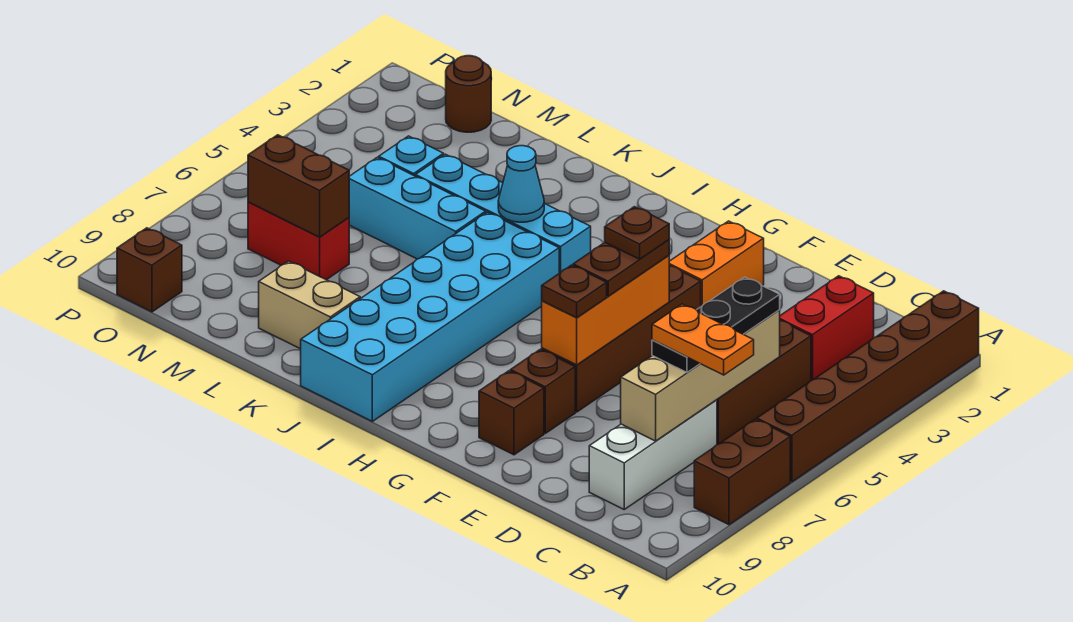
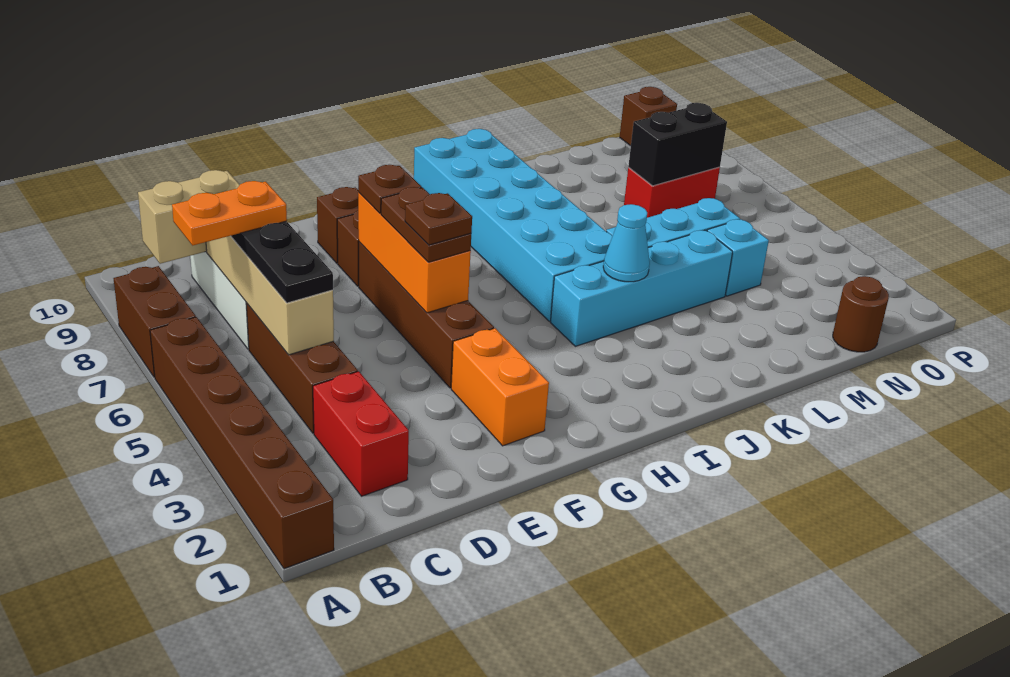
tan 1x2 brick [259,261,360,349] -> tan 1x2 brick moved to [138,170,239,264]
brown 1x2 brick [248,135,349,237] -> black 1x2 brick [628,103,727,186]

